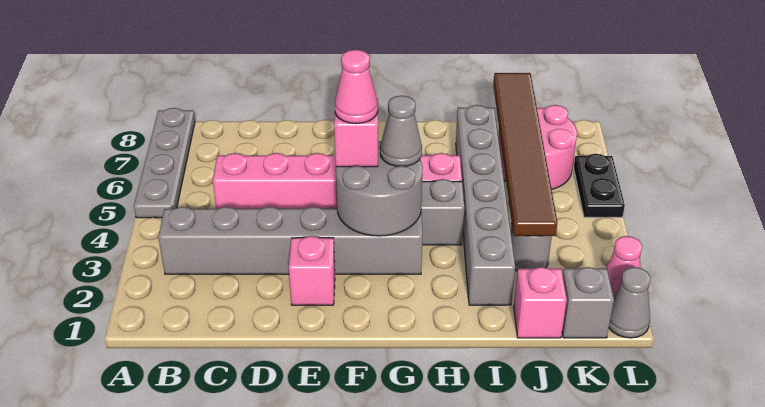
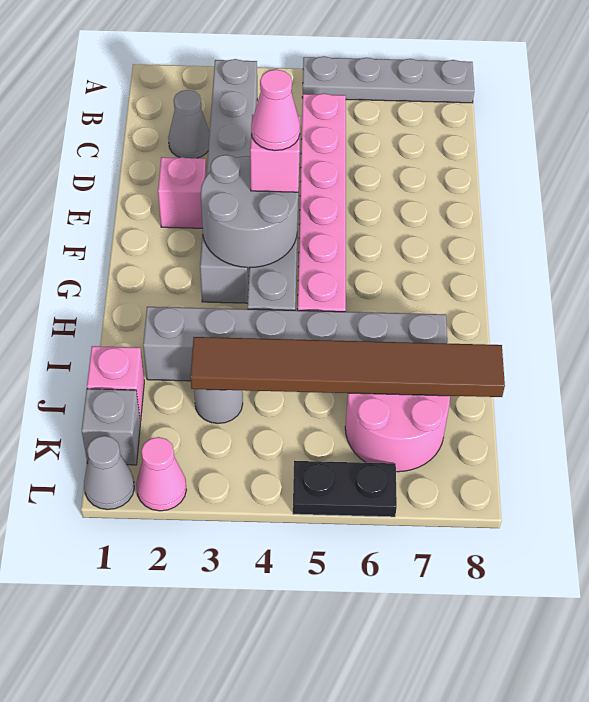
grey 1x1 cone [380,95,422,166] -> grey 1x1 cone moved to [168,90,210,158]

